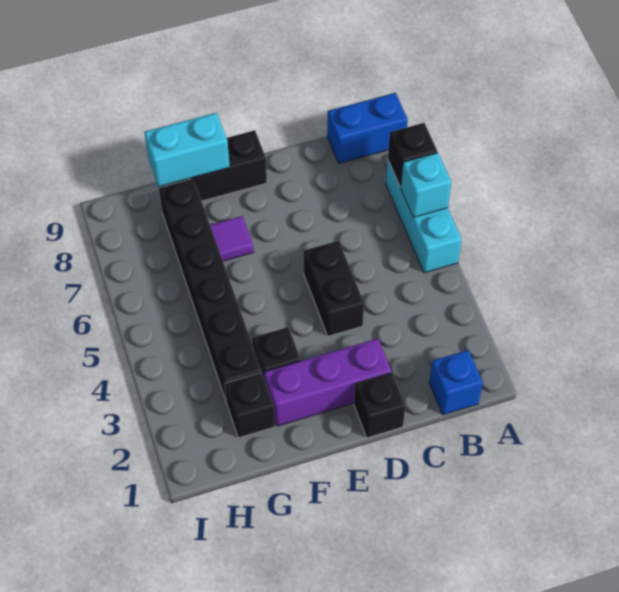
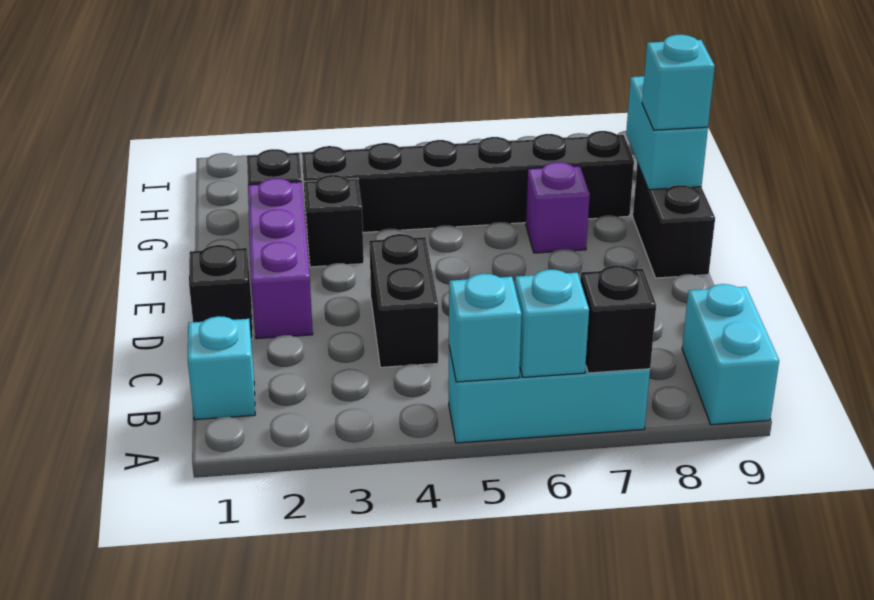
none -> cyan 1x1 brick [449,274,522,382]
blue 1x2 brick [327,93,408,164] -> cyan 1x2 brick [682,284,779,425]
blue 1x1 brick [429,350,483,415] -> cyan 1x1 brick [188,316,255,420]
black 1x2 brick [304,241,364,336] -> black 1x2 brick turned to [369,234,438,367]
purple 1x1 tile [210,216,254,261] -> purple 1x1 brick [526,162,590,253]
none -> cyan 1x1 brick [642,35,715,130]

